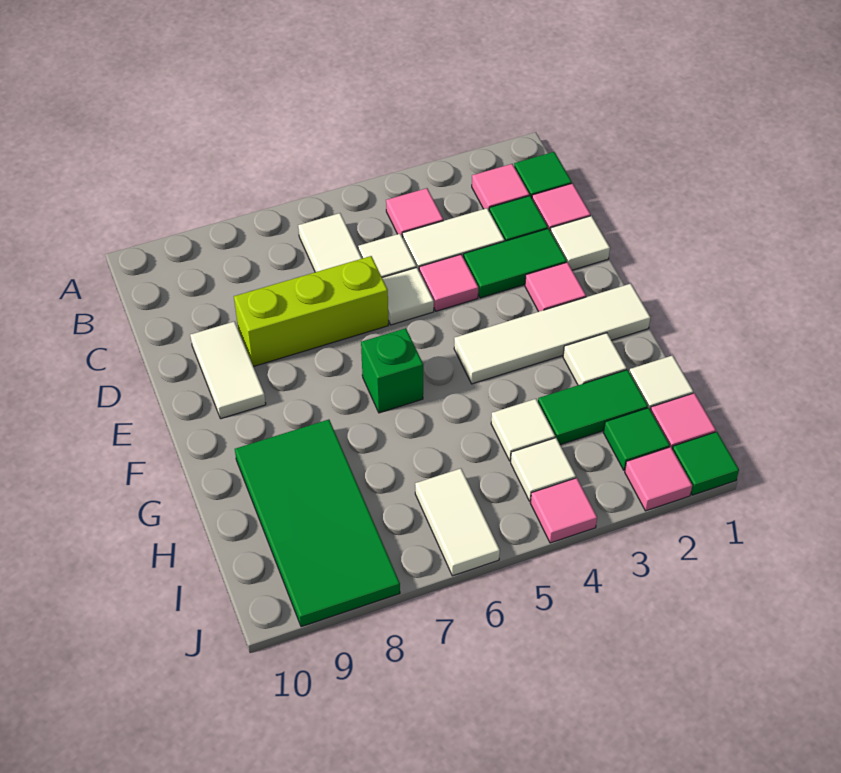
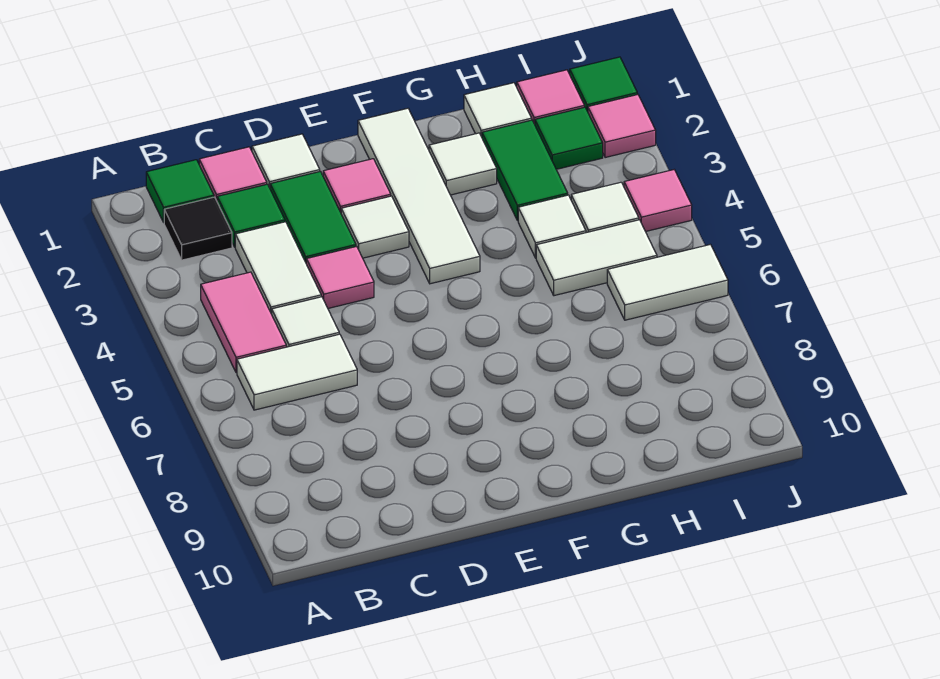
pink 1x1 tile [472,164,529,210] -> black 1x1 tile [164,197,232,260]
pink 1x1 tile [386,188,443,237] -> pink 1x2 tile [201,272,286,373]
white 1x1 tile [382,267,434,325] -> white 1x1 tile moved to [341,196,409,258]
lime 1x3 brick [234,256,389,367] -> none
white 1x2 tile [190,321,266,419] -> white 1x2 tile moved to [536,220,657,296]
green 1x1 brick [361,328,423,413] -> none
green 2x4 tile [235,420,400,627] -> none

